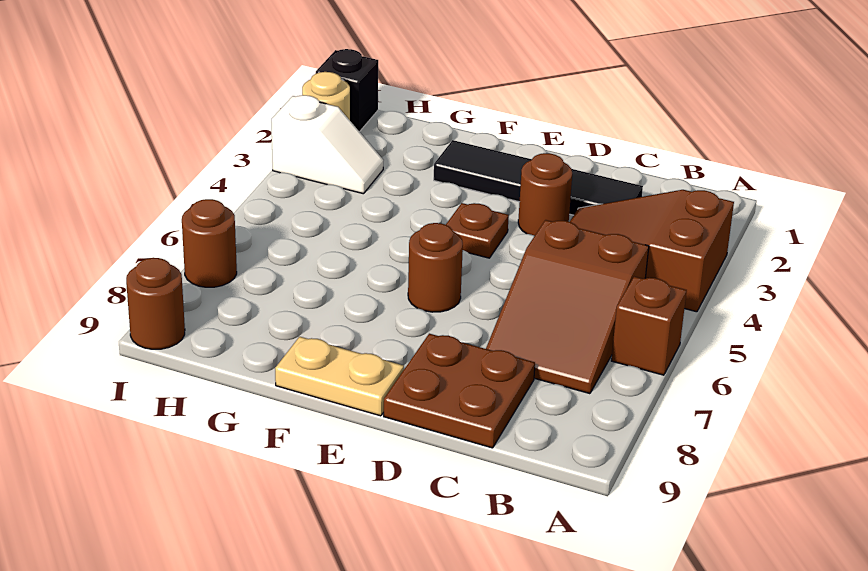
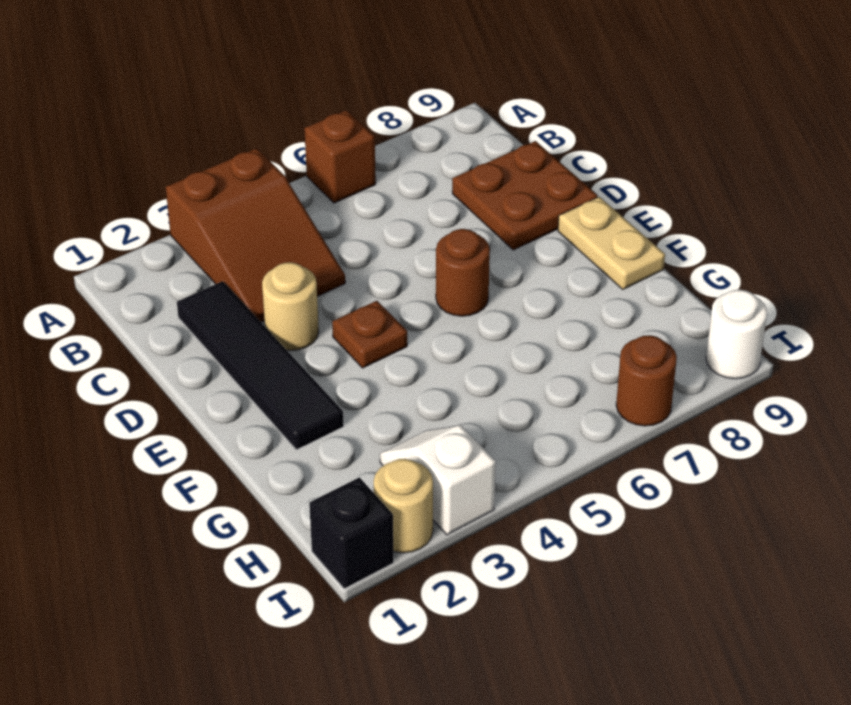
brown 2x3 slope [486,220,649,394] -> none
brown 1x1 round brick [518,153,572,236] -> tan 1x1 round brick [262,262,319,351]
brown 1x1 round brick [126,258,185,349] -> white 1x1 round brick [706,290,767,379]

